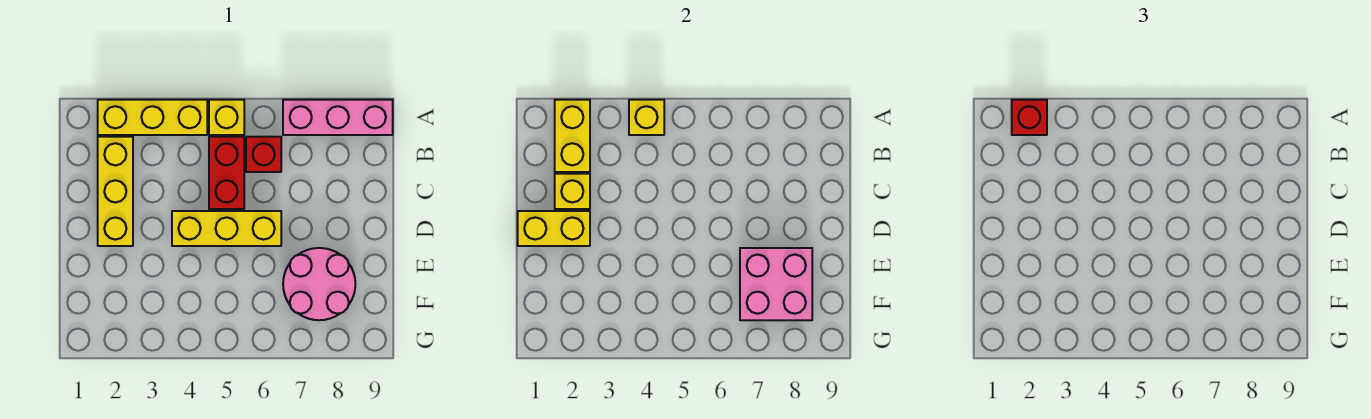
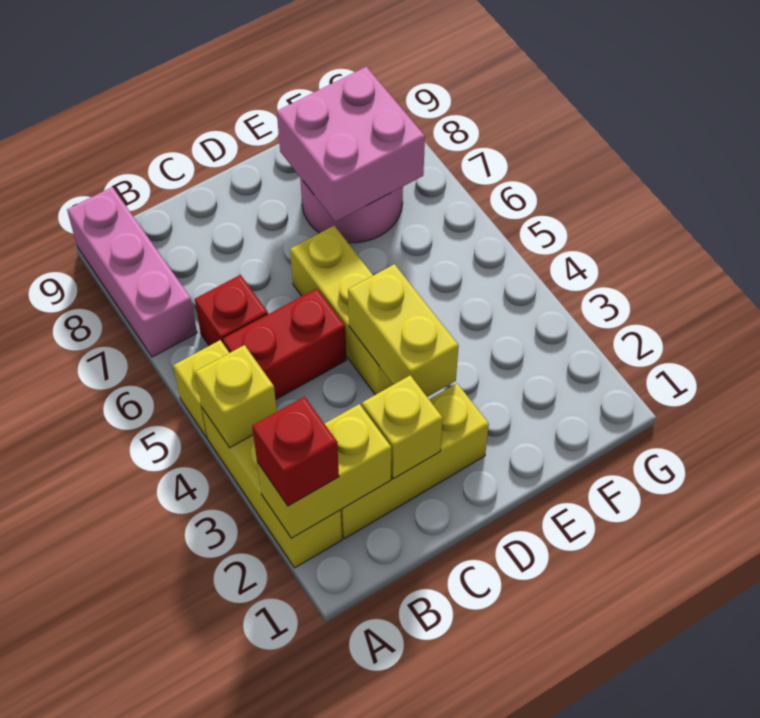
yellow 1x2 brick [518,211,590,246] -> yellow 1x2 brick moved to [348,264,459,397]

